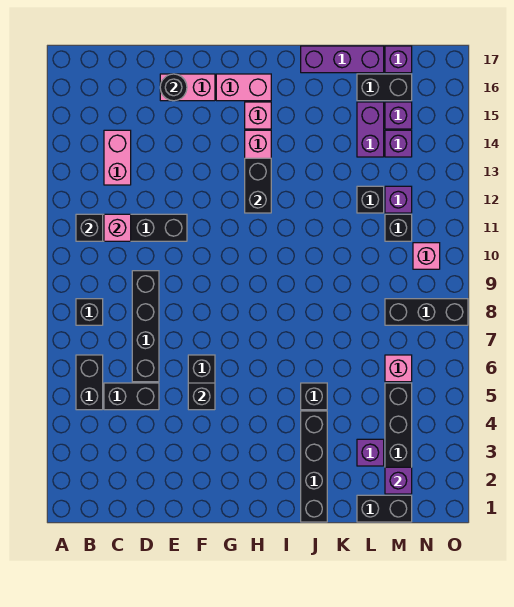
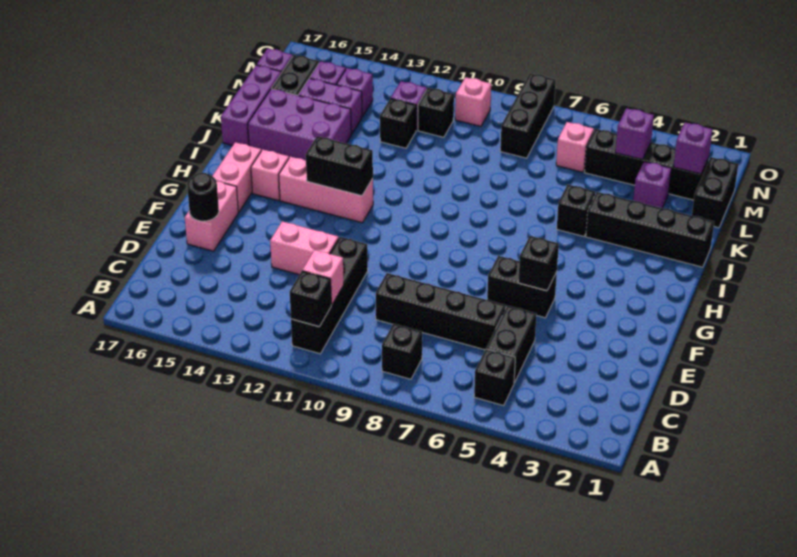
black 1x2 brick [76,355,103,410] -> black 1x1 brick [474,349,515,406]
pink 1x2 brick [104,130,131,185] -> pink 1x2 brick moved to [270,221,338,275]
none -> purple 2x3 brick [248,89,352,160]
none -> purple 1x1 brick [615,108,654,160]

